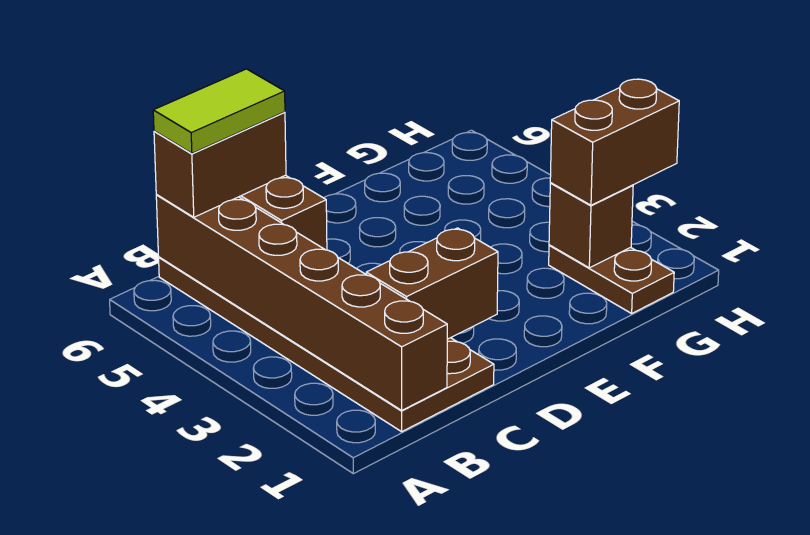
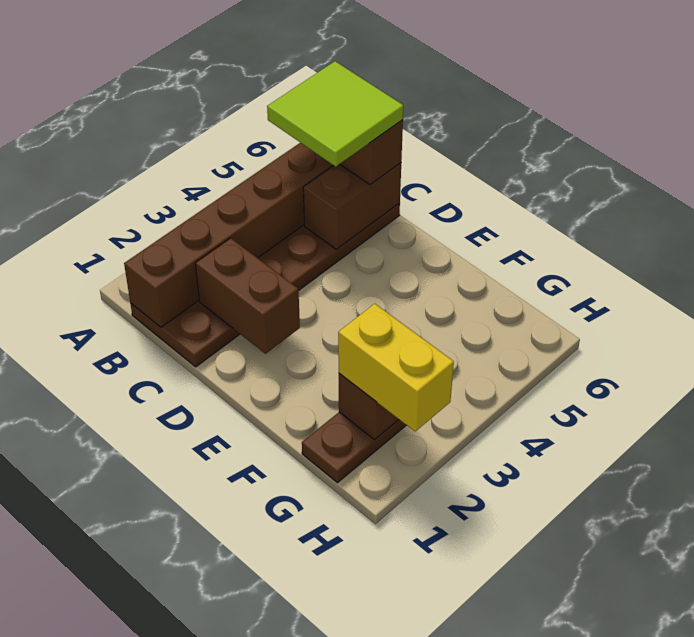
lime 1x2 tile [153,69,285,153] -> lime 2x2 tile [267,61,403,167]
brown 1x2 brick [550,79,679,205] -> yellow 1x2 brick [338,304,454,431]

